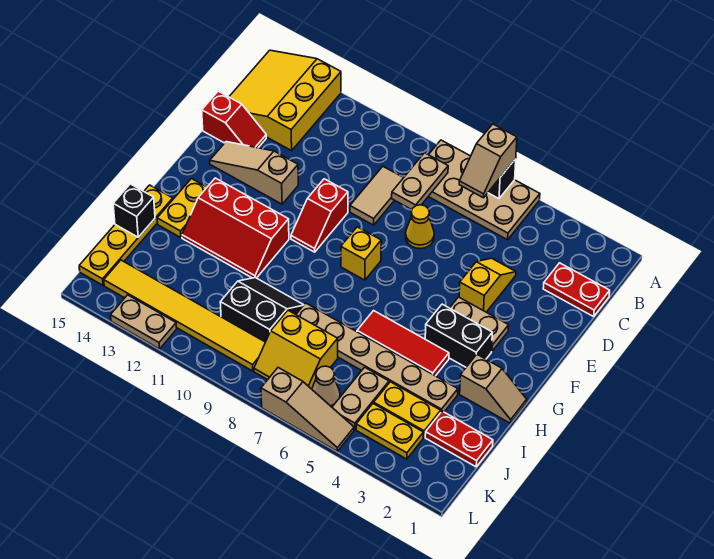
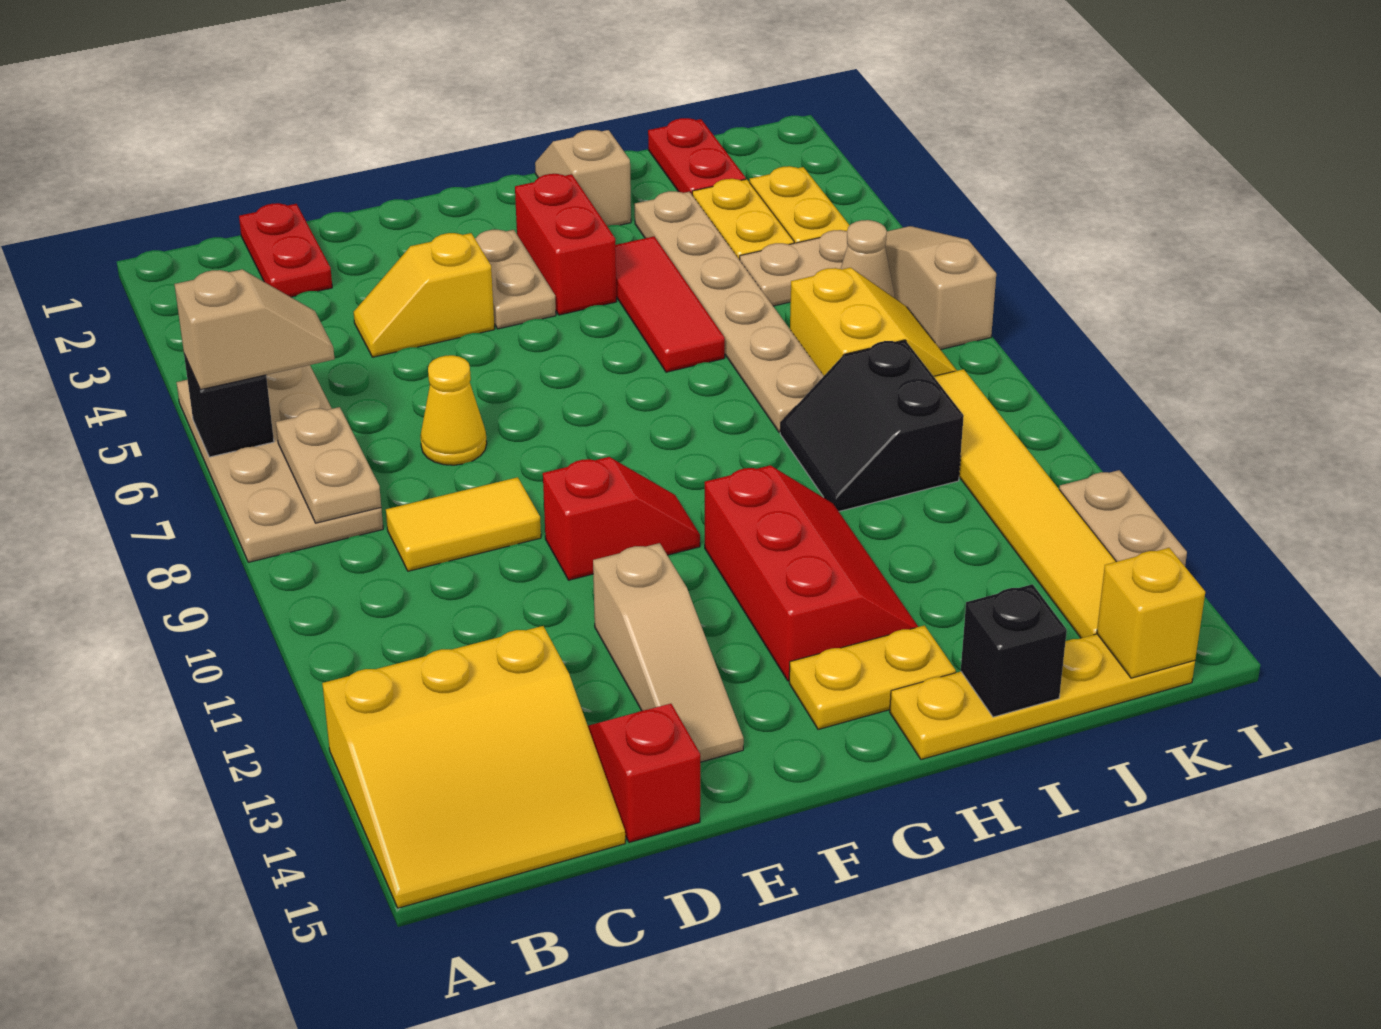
tan 1x2 plate [392,153,448,210] -> tan 1x2 plate turned to [276,407,381,523]
tan 1x2 tile [350,167,403,225] -> yellow 1x2 tile [386,477,541,571]
yellow 1x1 brick [341,227,381,280] -> yellow 1x1 brick moved to [1097,548,1205,678]
black 1x2 brick [425,304,492,367] -> red 1x2 brick [515,174,617,315]

